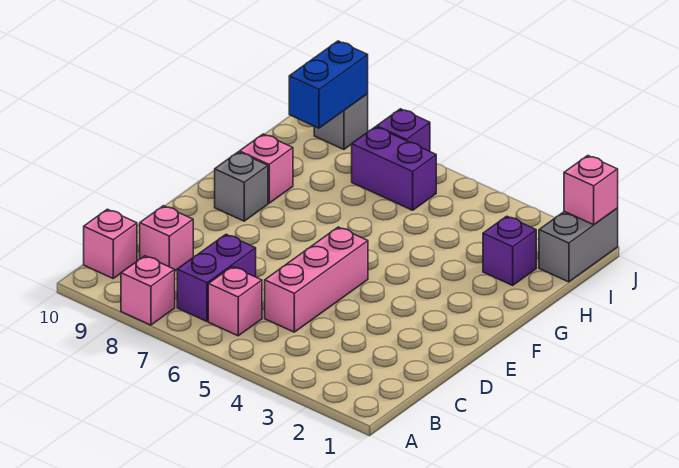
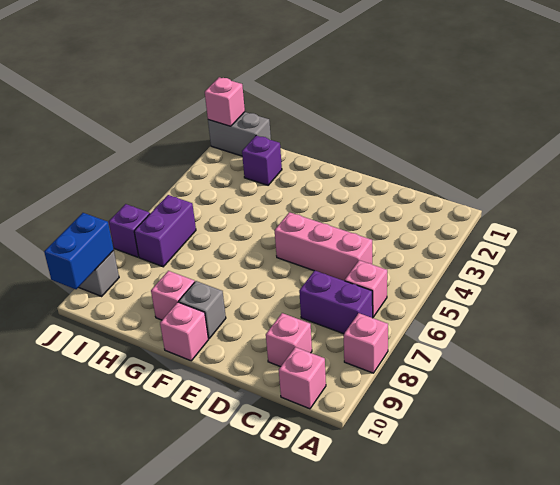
none -> pink 1x1 brick [160,302,208,361]
blue 1x2 brick [289,41,368,128] -> blue 1x2 brick turned to [44,213,114,289]

